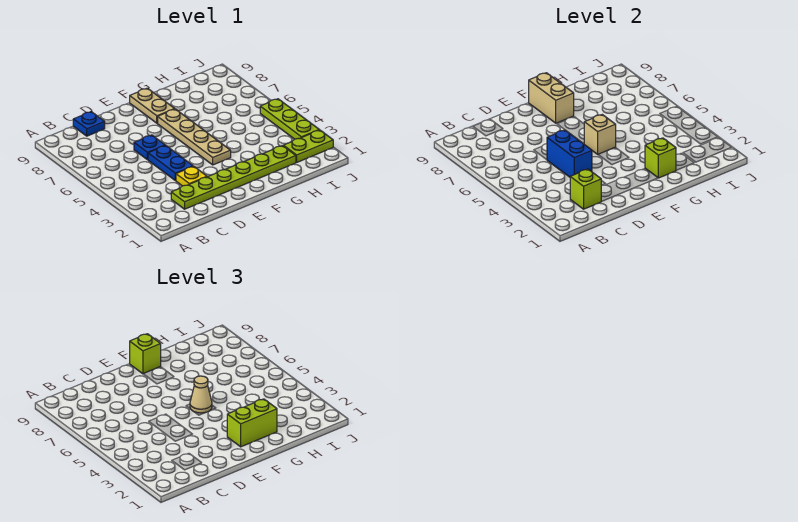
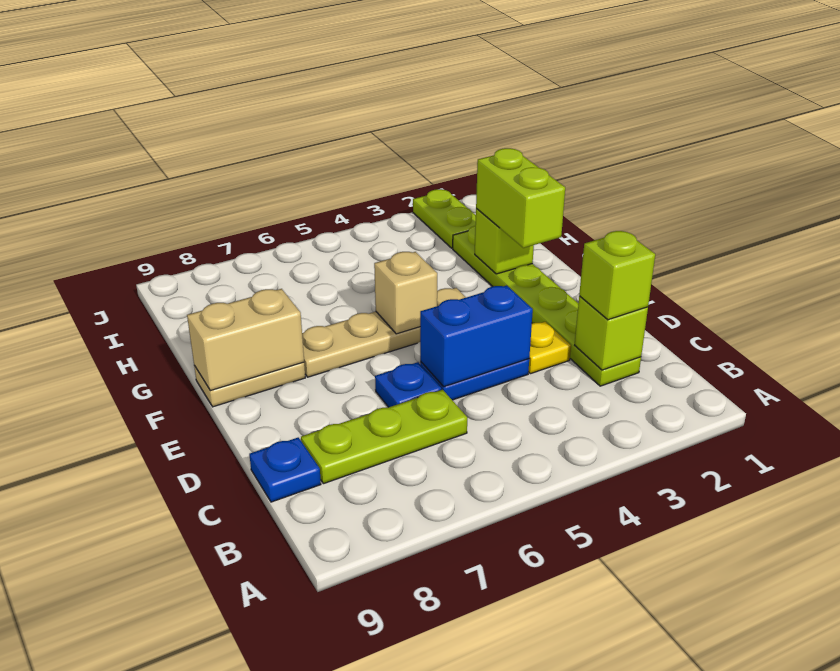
tan 1x1 cone [190,376,212,413] -> none
lime 1x1 brick [130,334,161,374] -> lime 1x1 brick moved to [579,231,655,320]
lime 1x3 plate [260,99,319,139] -> lime 1x3 plate moved to [301,390,467,484]

